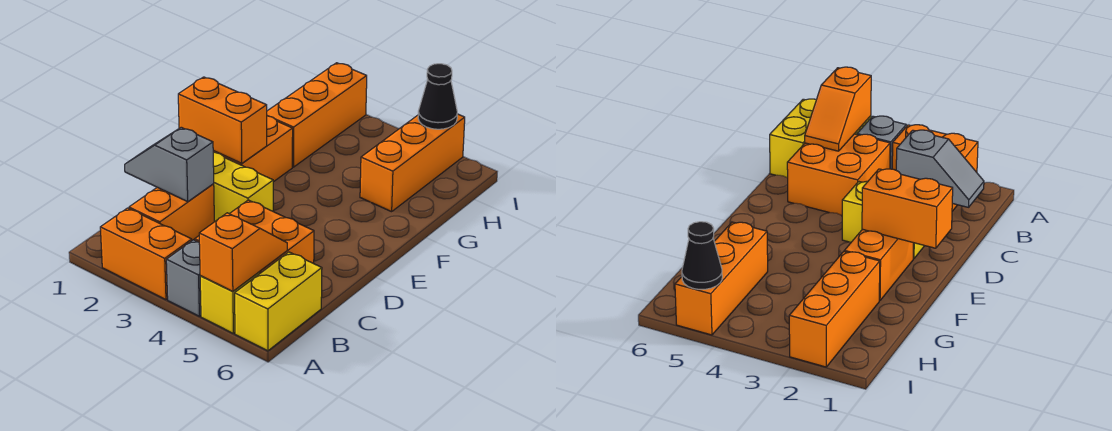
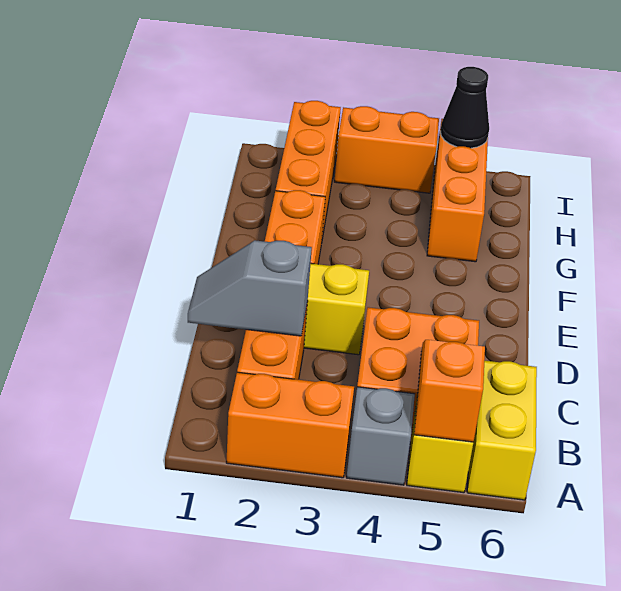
orange 1x2 brick [178,77,267,163] -> orange 1x2 brick moved to [334,106,439,193]

